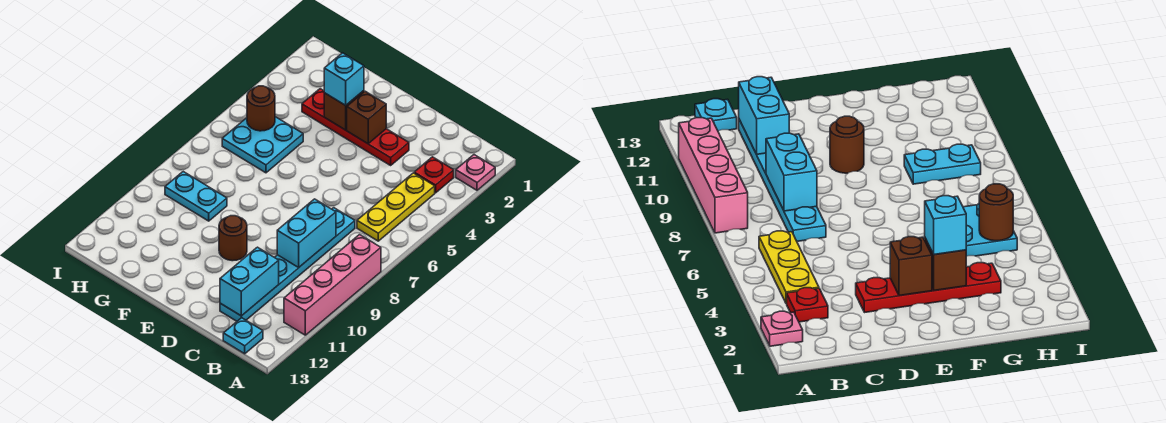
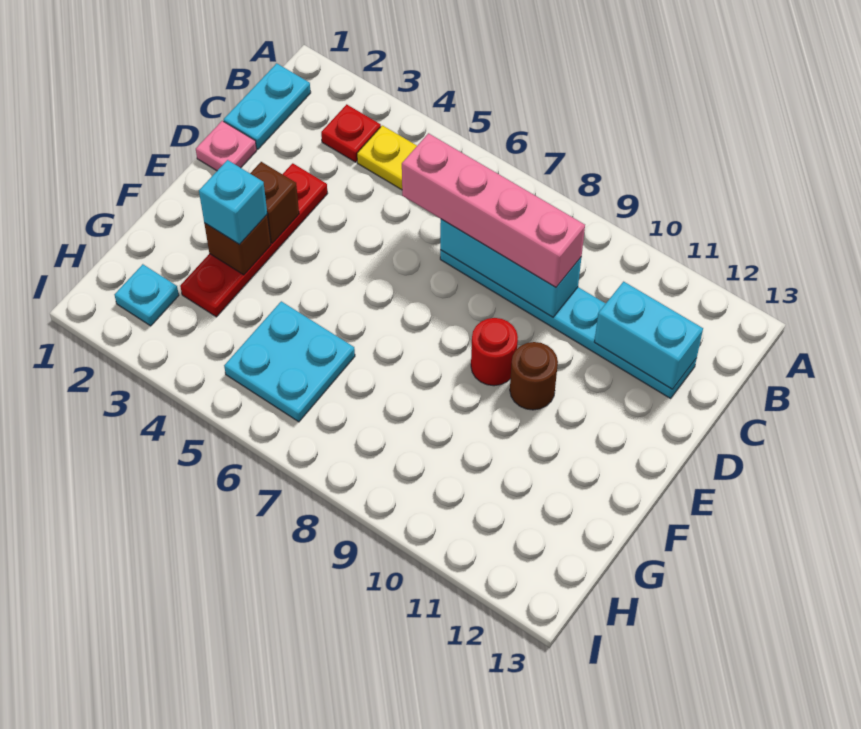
pink 1x1 plate [456,155,495,190] -> pink 1x1 plate moved to [196,121,257,171]
pink 1x4 brick [284,235,381,335] -> pink 1x4 brick moved to [402,133,585,287]
cyan 1x1 plate [223,318,263,354] -> cyan 1x1 plate moved to [114,264,179,326]
cyan 1x2 brick [277,199,336,267] -> cyan 1x3 brick [440,219,581,317]
none -> red 1x1 round brick [471,318,518,386]
cyan 1x2 plate [165,172,227,221] -> cyan 1x2 plate moved to [224,63,311,149]
brown 1x1 round brick [247,86,275,131] -> none

